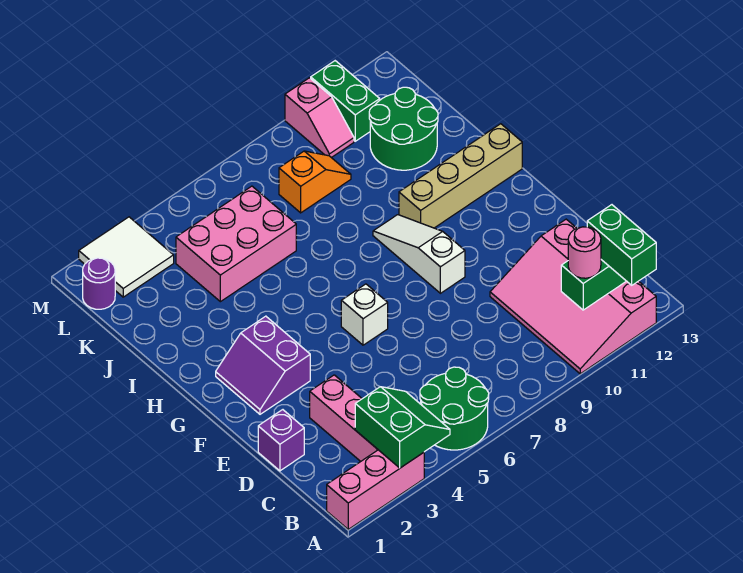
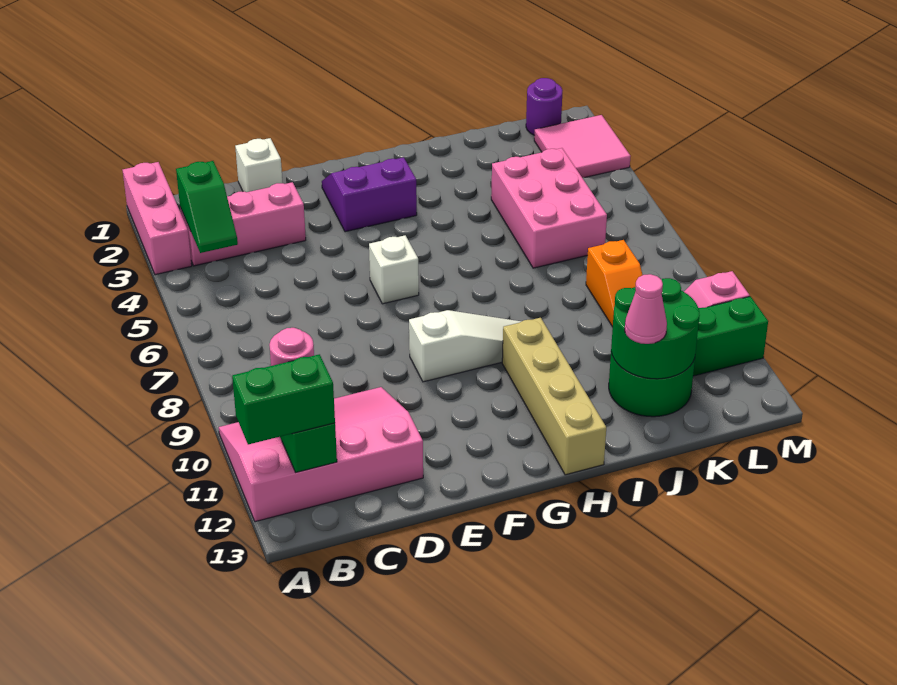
green 2x2 slope [355,387,450,468] -> green 1x2 slope [176,161,238,253]
green 2x2 round brick [420,367,489,450] -> green 2x2 round brick moved to [611,278,700,379]
purple 1x1 brick [258,410,304,471] -> white 1x1 brick [235,138,282,192]
none -> pink 1x1 cone [625,274,667,344]
white 2x2 tile [79,217,174,297] -> pink 2x2 tile [534,115,631,178]

